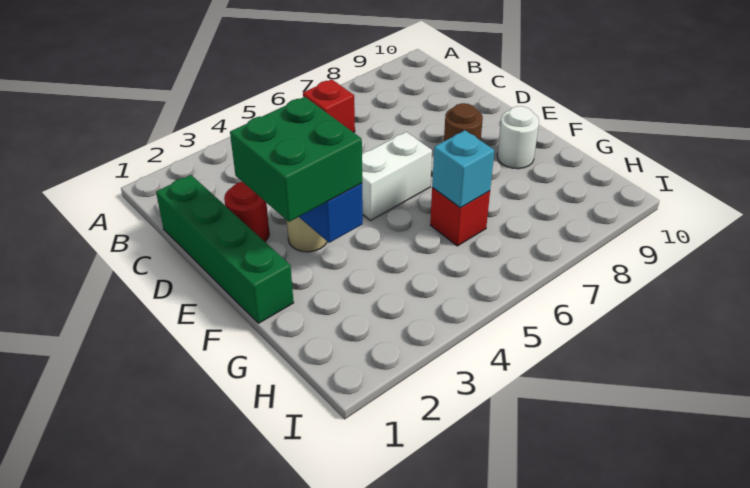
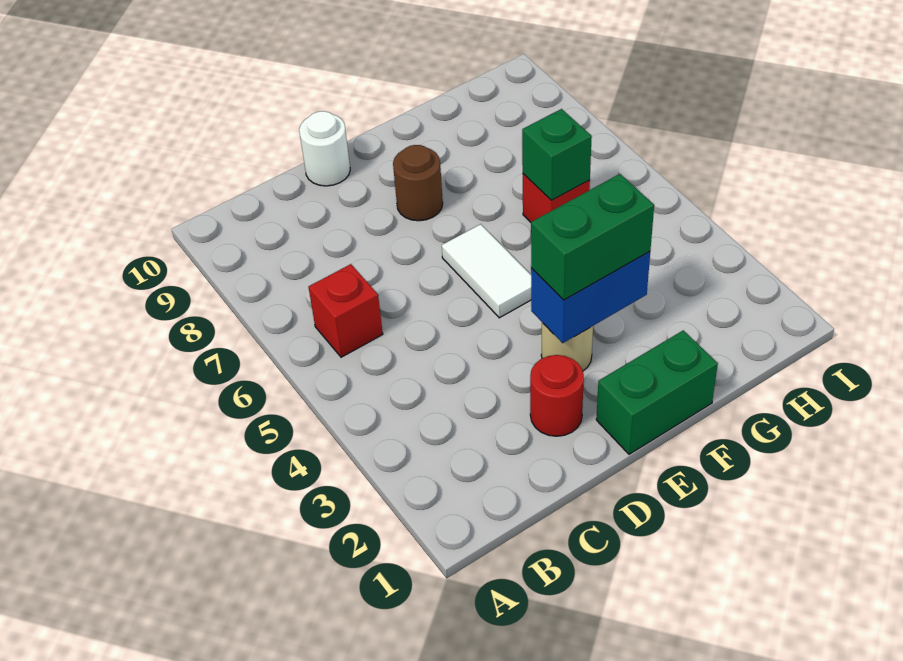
green 1x4 brick [156,175,294,323] -> green 1x2 brick [596,330,718,454]
green 2x2 brick [230,97,362,222] -> green 1x2 brick [531,174,654,300]
white 1x2 brick [362,132,432,221] -> white 1x2 tile [442,224,531,318]
white 1x1 round brick [497,106,539,169] -> white 1x1 round brick moved to [299,111,350,186]
cyan 1x1 brick [432,130,494,208] -> green 1x1 brick [522,109,592,200]

